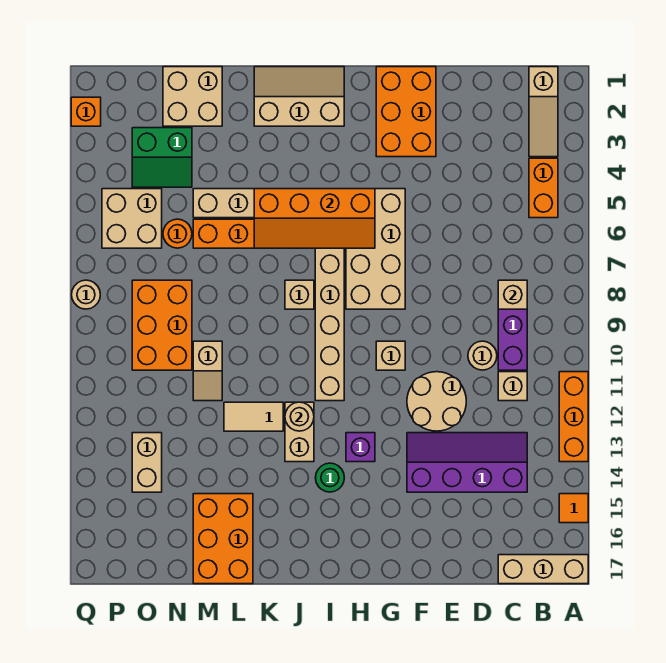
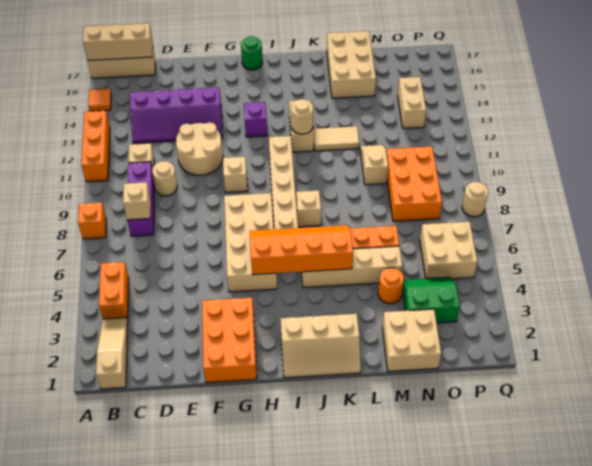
none -> tan 1x3 brick [83,23,153,60]
green 1x1 round brick [315,463,344,492] -> green 1x1 round brick moved to [241,37,263,70]
orange 2x3 brick [193,494,253,584] -> tan 2x3 brick [327,31,376,98]
orange 1x1 round brick [163,219,192,248] -> orange 1x1 round brick moved to [378,268,404,304]
orange 1x1 brick [71,97,101,126] -> orange 1x1 brick moved to [78,203,106,239]

